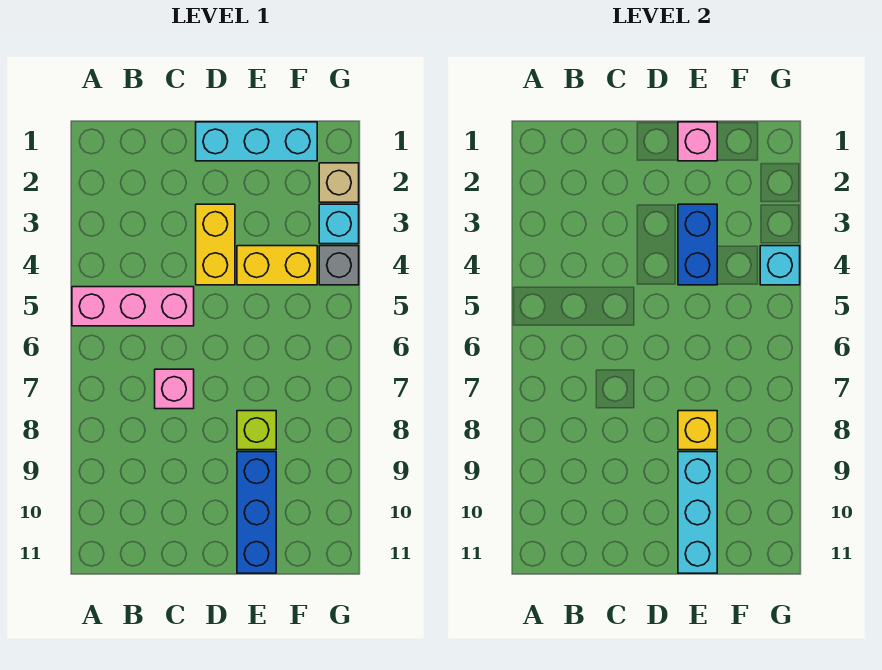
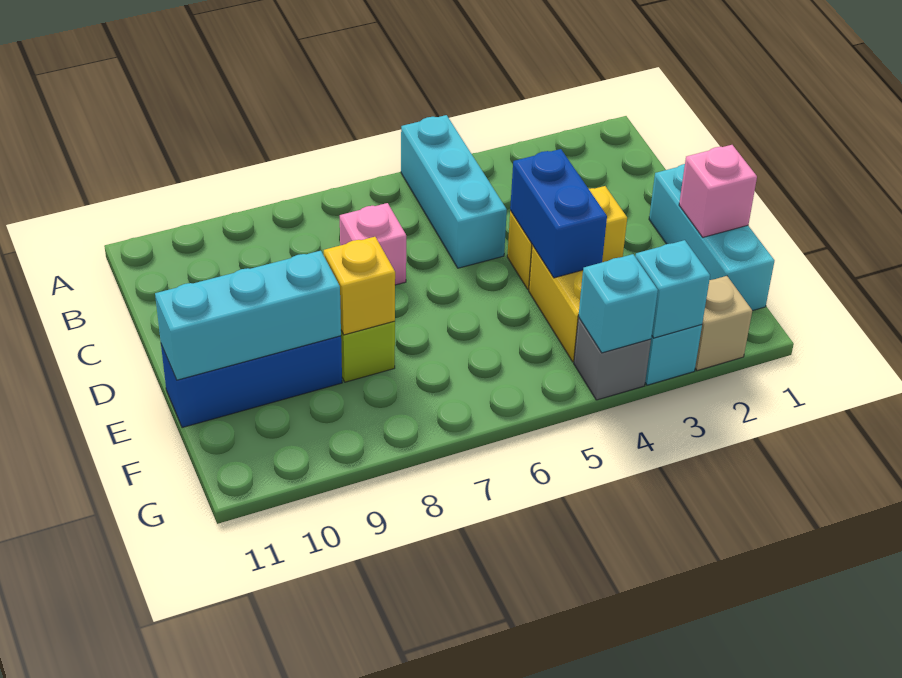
pink 1x3 brick [72,287,194,326] -> cyan 1x3 brick [401,115,507,268]
blue 1x2 brick [678,204,717,285] -> blue 1x2 brick turned to [510,149,607,278]
none -> cyan 1x1 brick [635,240,710,338]

